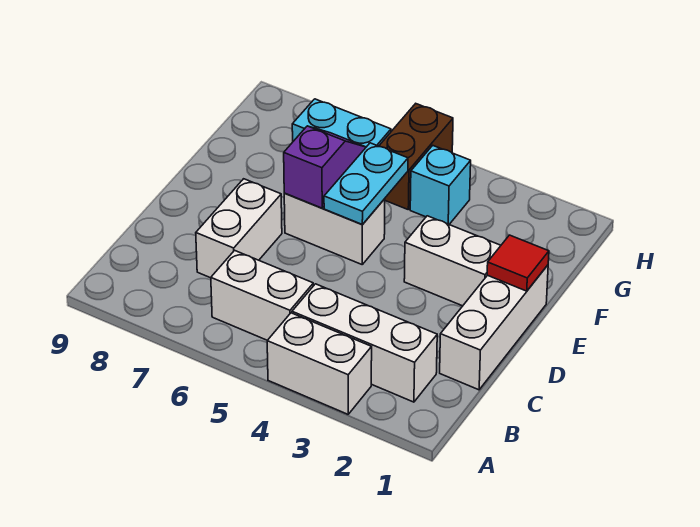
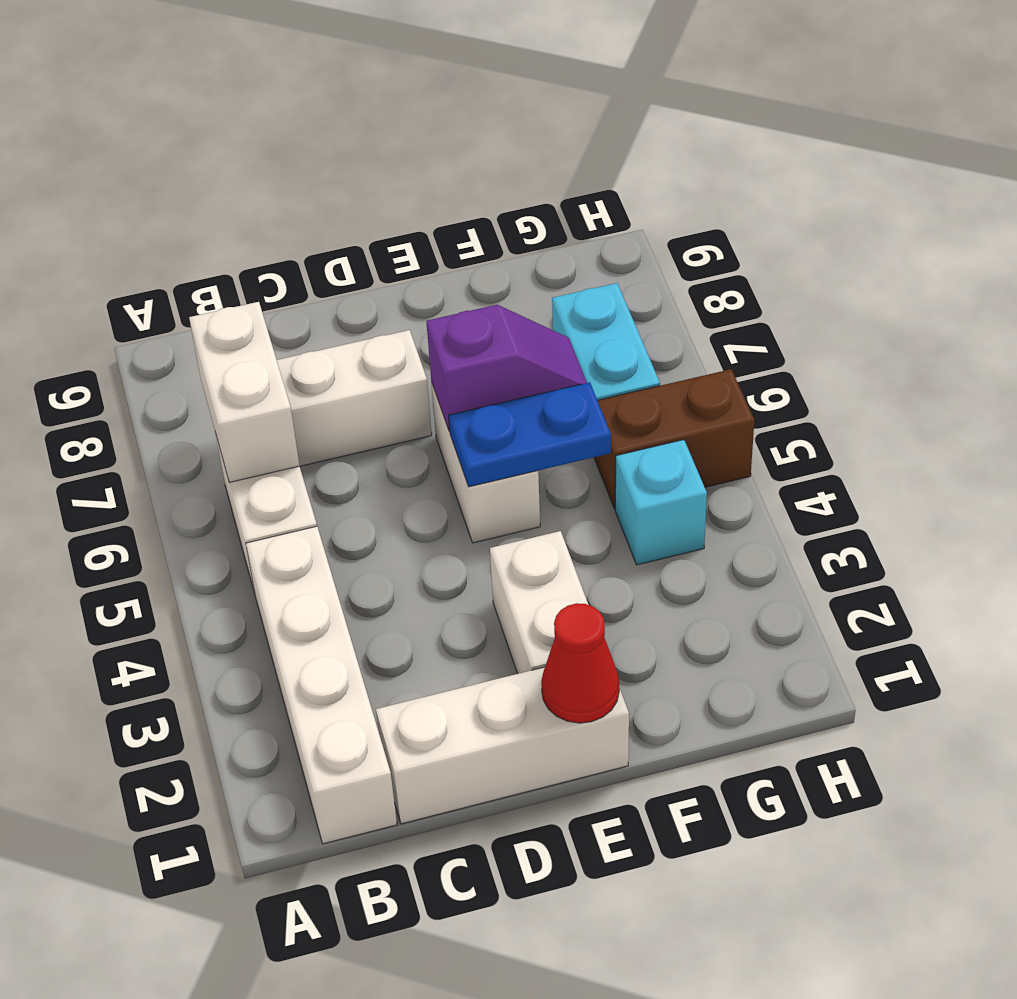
white 1x2 brick [267,313,372,414] -> white 1x2 brick moved to [189,302,300,482]
white 1x3 brick [292,284,437,402] -> white 1x4 brick [246,526,397,844]
red 1x1 tile [487,235,549,291] -> red 1x1 cone [541,603,619,723]
cyan 1x2 plate [324,143,408,225] -> blue 1x2 plate [449,382,611,487]

